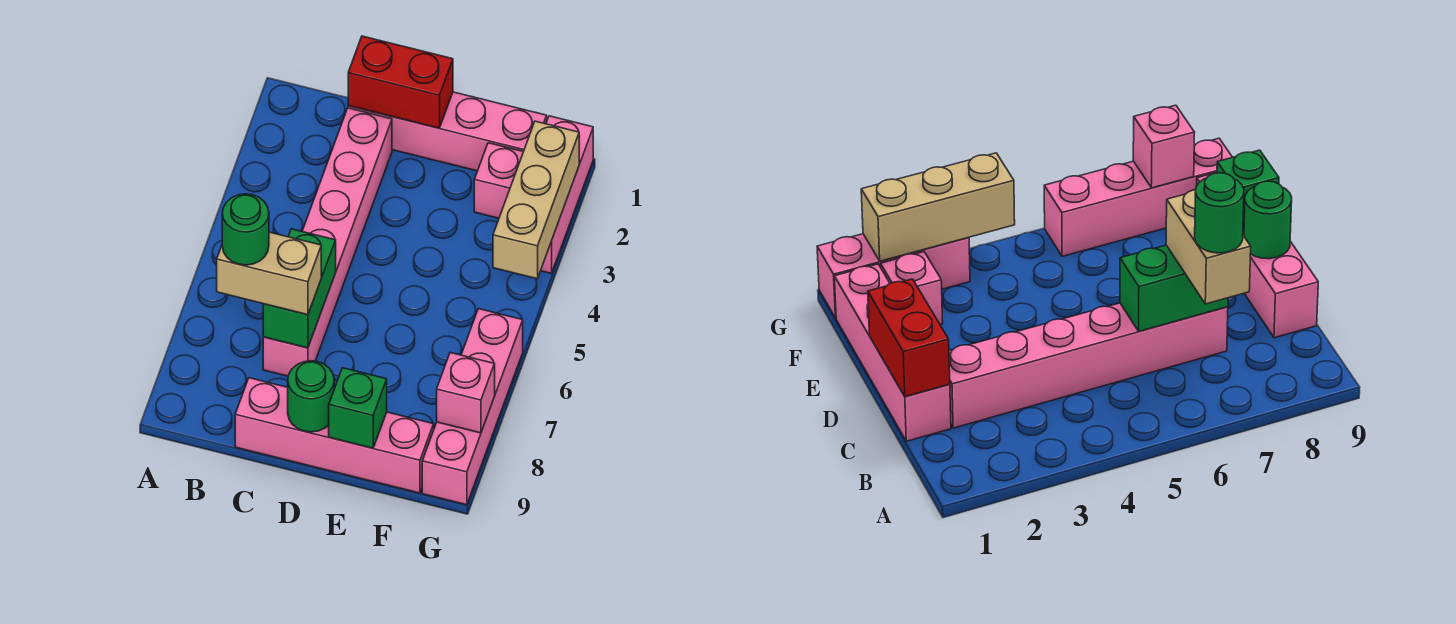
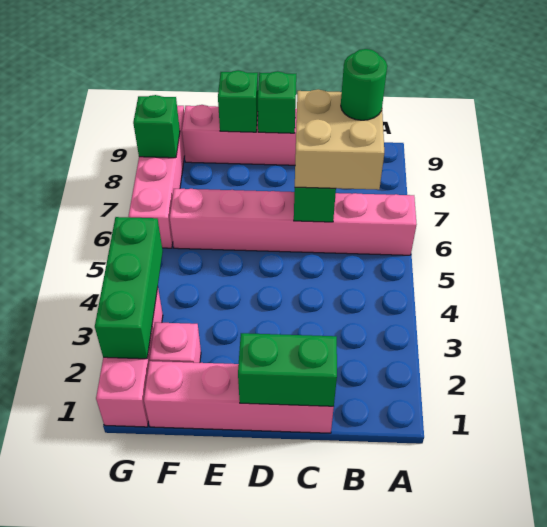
tan 1x2 brick [217,232,321,315] -> tan 2x2 brick [295,89,384,190]
red 1x2 brick [348,36,453,128] -> green 1x2 brick [238,333,337,406]
pink 1x6 brick [263,108,392,376] -> pink 1x6 brick turned to [170,189,417,255]
green 1x1 round brick [288,361,334,432] -> green 1x1 brick [258,71,296,133]
tan 1x3 brick [493,121,579,279] -> green 1x3 brick [95,217,163,359]
pink 1x1 brick [437,353,495,433] -> green 1x1 brick [133,95,180,158]

